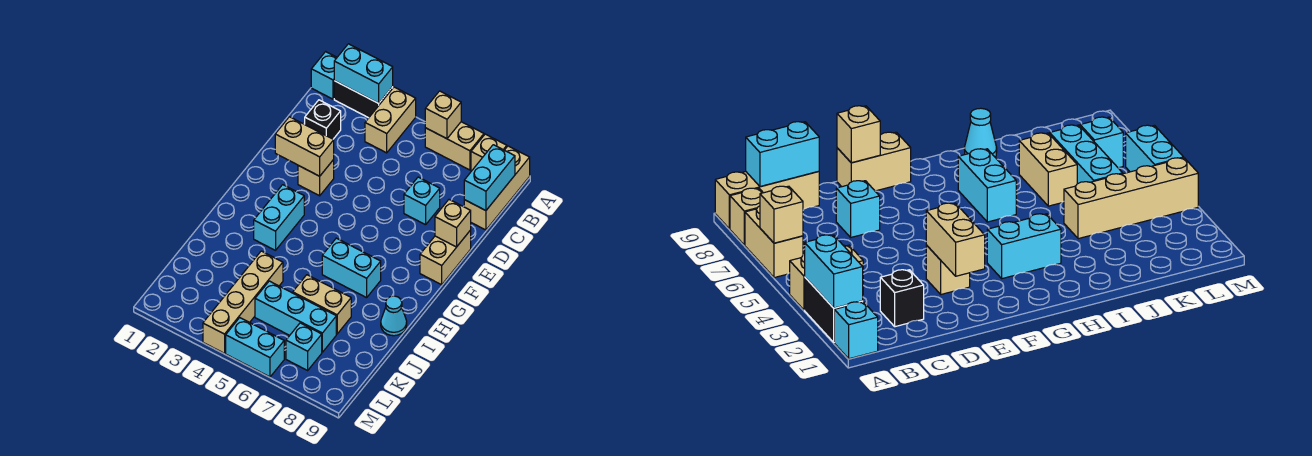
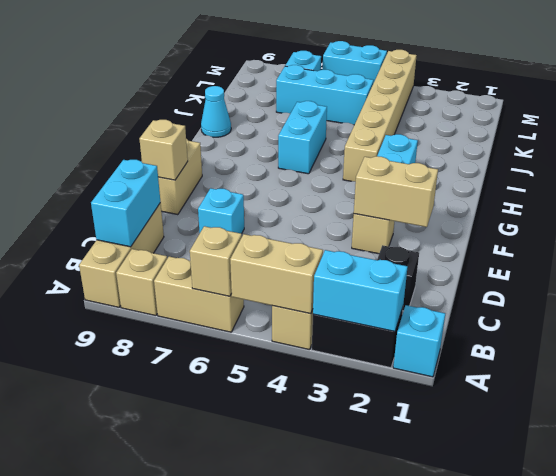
cyan 1x2 brick [322,238,381,298] -> cyan 1x2 brick turned to [278,101,327,174]
tan 1x4 brick [203,251,283,353] -> tan 1x6 brick [343,50,417,181]
tan 1x2 brick [293,275,351,334] -> tan 1x2 brick moved to [230,234,323,314]

